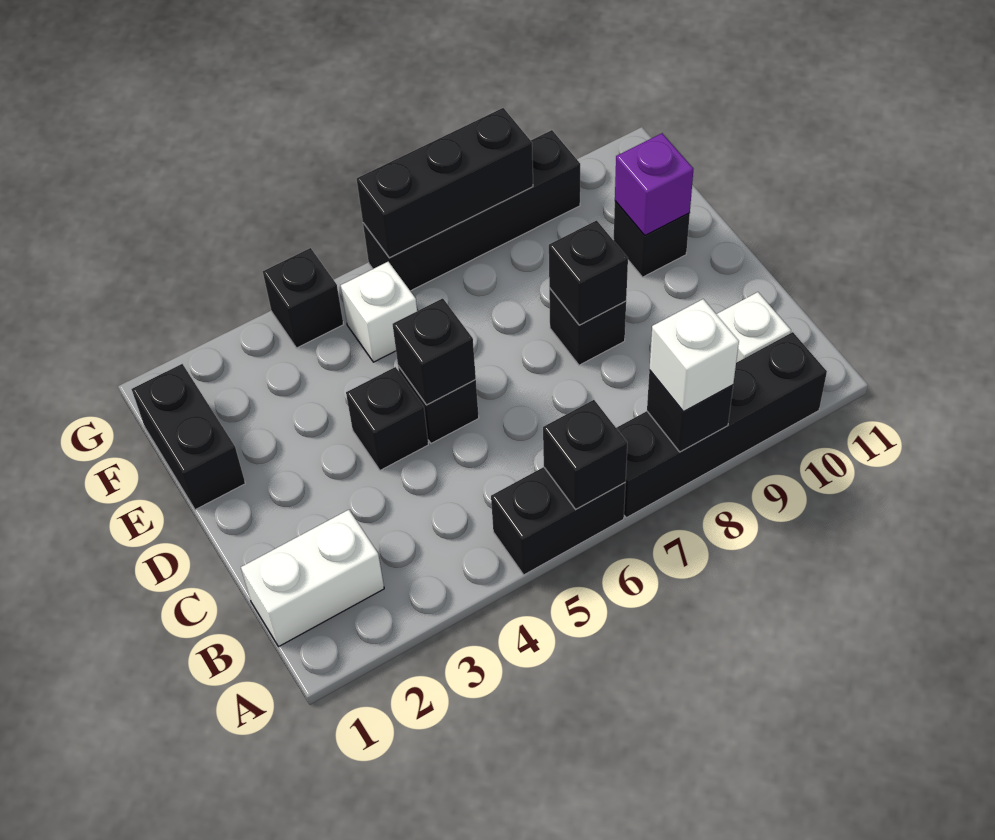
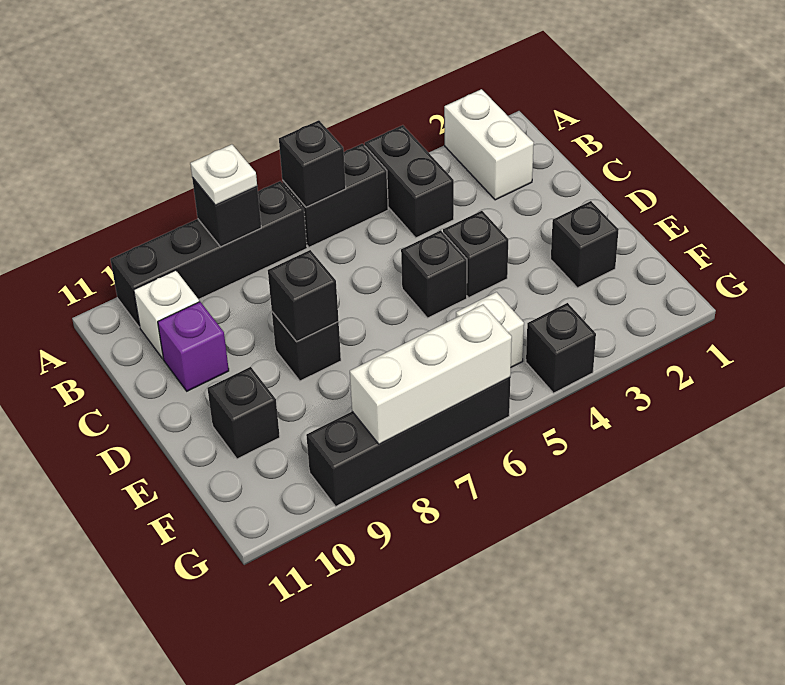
white 1x1 brick [649,299,739,412] -> white 1x1 plate [190,144,257,205]
white 1x2 brick [241,510,384,647] -> white 1x2 brick turned to [444,89,534,200]
black 1x1 brick [393,298,476,405] -> black 1x1 brick moved to [551,201,619,288]
black 1x2 brick [132,364,245,510] -> black 1x2 brick moved to [365,125,454,238]
purple 1x1 brick [615,133,693,235] -> purple 1x1 brick moved to [158,302,229,391]
black 1x3 brick [357,108,533,258] -> white 1x3 brick [350,305,512,444]

